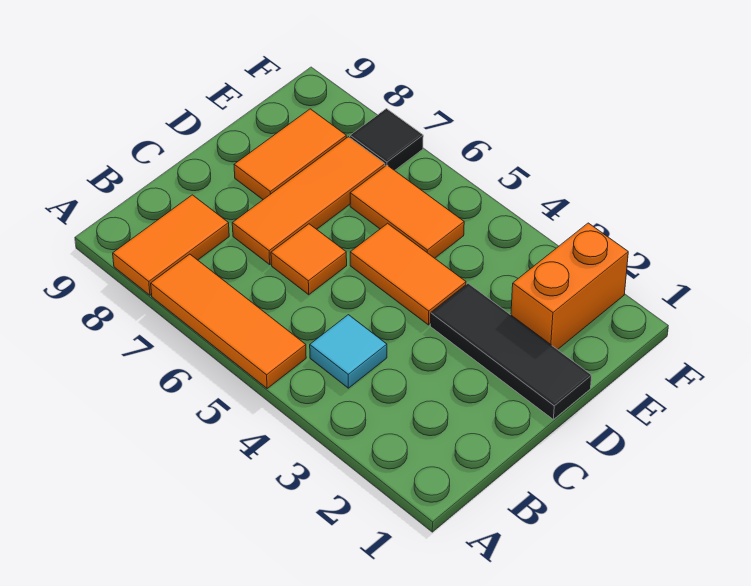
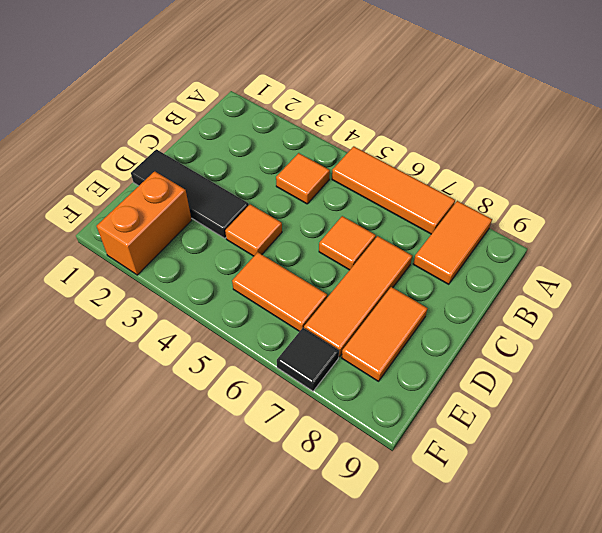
cyan 1x1 tile [310,315,387,388] -> orange 1x1 tile [276,153,330,204]
orange 1x2 tile [350,223,466,325] -> orange 1x1 tile [225,204,282,256]

